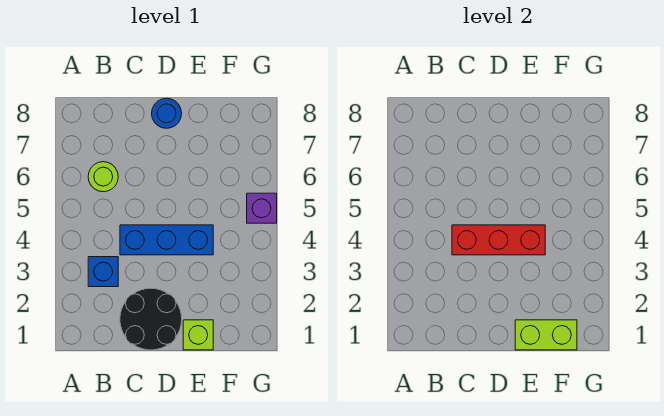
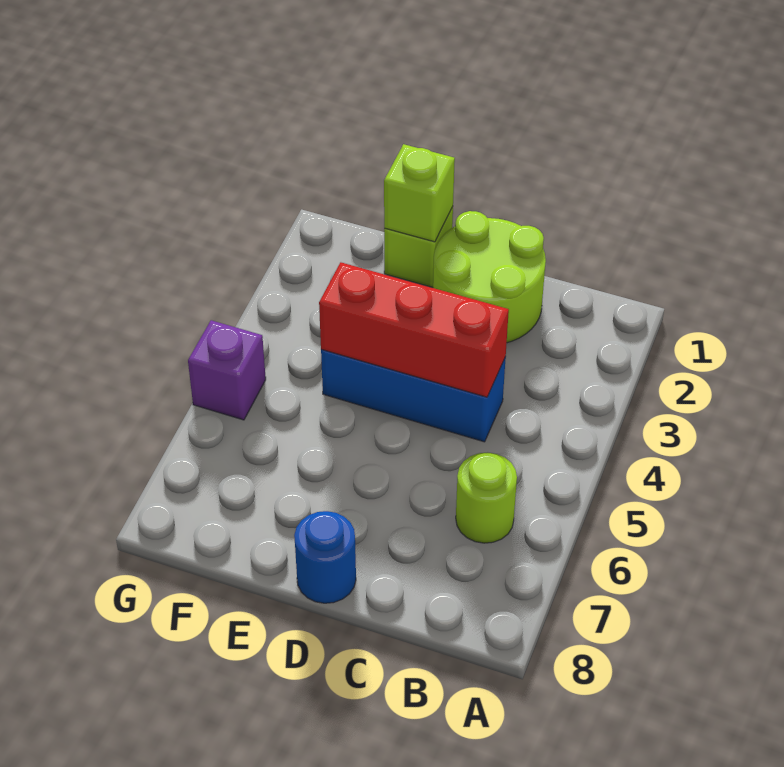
blue 1x1 brick [88,257,118,287] -> none
black 2x2 round brick [120,288,182,350] -> lime 2x2 round brick [433,211,546,343]
lime 1x2 brick [515,320,577,350] -> lime 1x1 brick [384,144,455,242]

